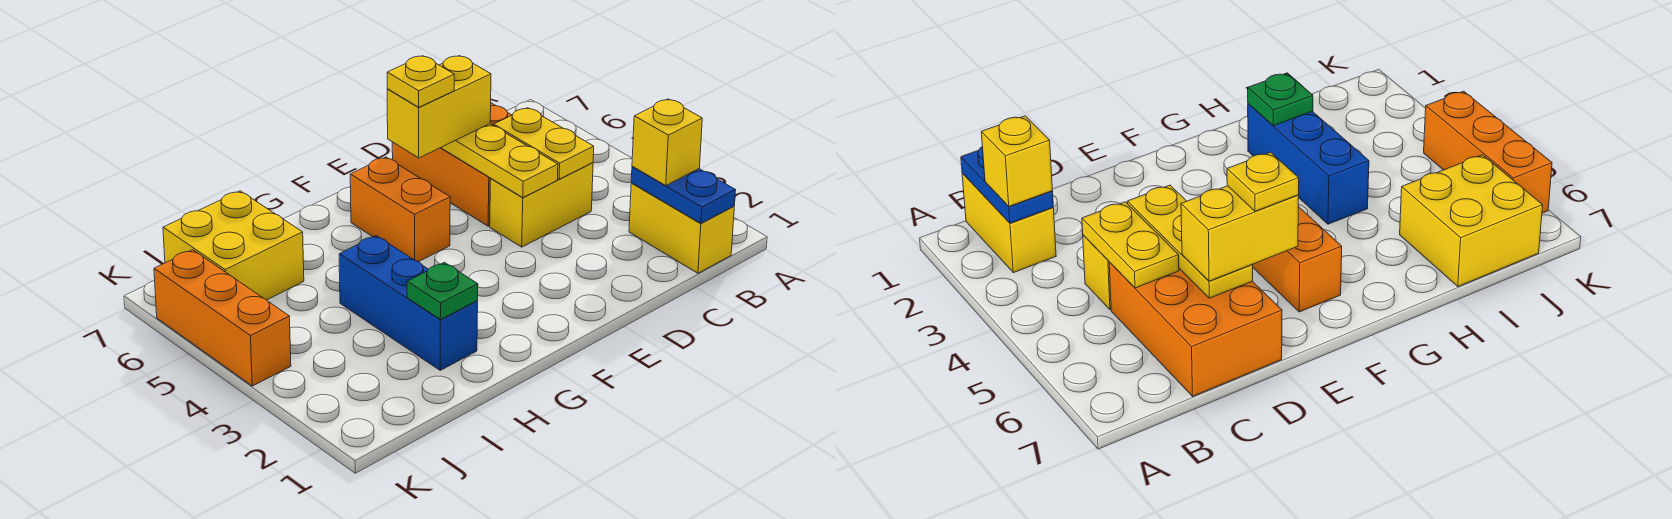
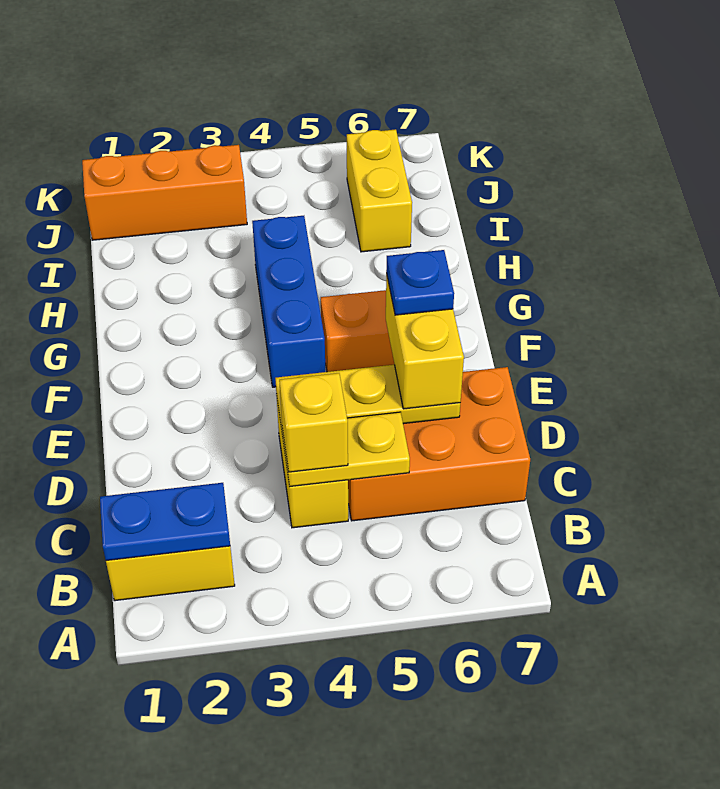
yellow 1x1 brick [632,99,702,185] -> yellow 1x1 brick moved to [279,373,348,472]
yellow 1x1 plate [387,56,454,107] -> blue 1x1 plate [386,250,454,315]
blue 1x3 brick [339,236,478,370] -> blue 1x3 brick turned to [252,216,325,387]
green 1x1 plate [407,262,478,320] -> none
yellow 2x2 brick [163,191,304,300] -> yellow 1x2 brick [347,129,412,252]
orange 1x3 brick [154,250,291,386] -> orange 1x3 brick moved to [82,145,247,240]

